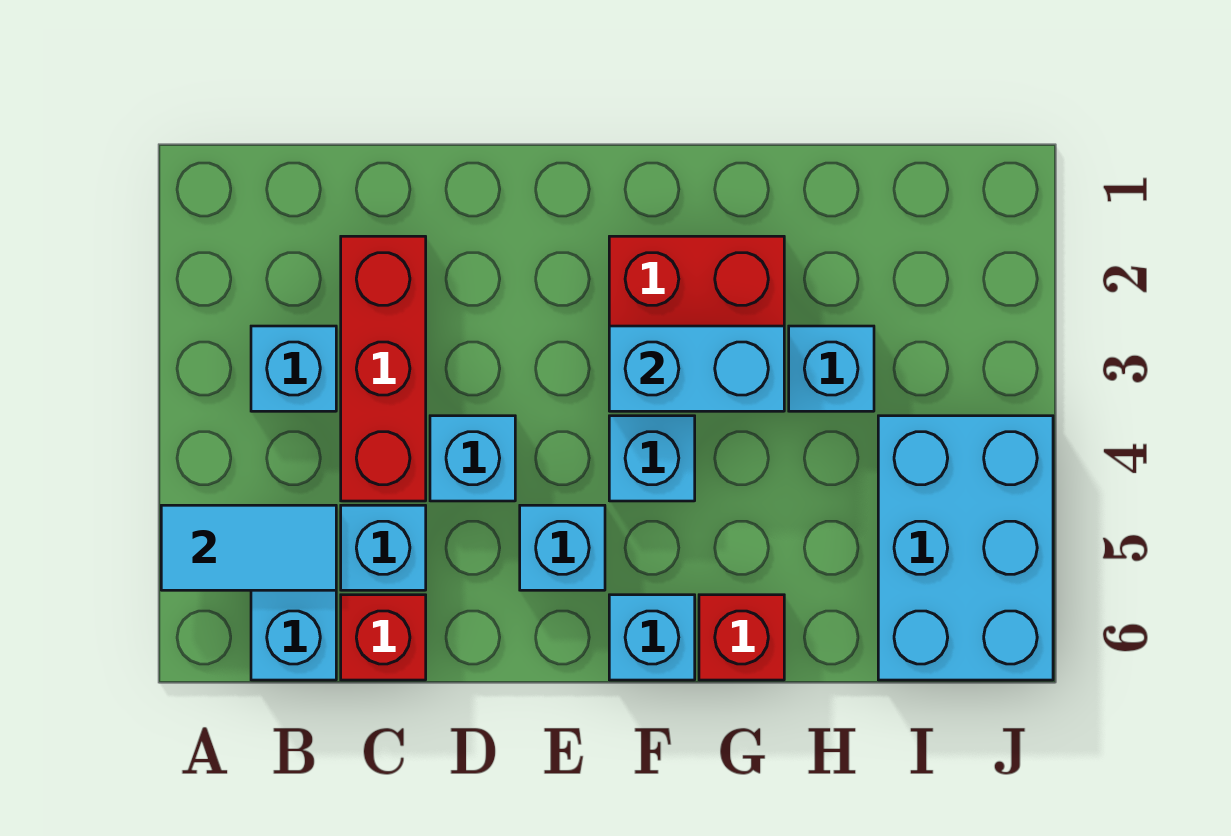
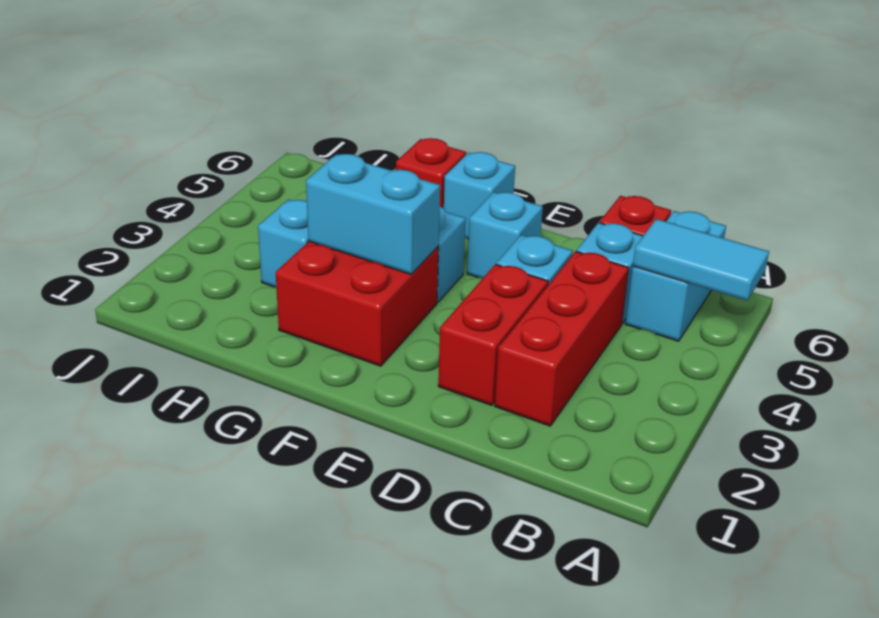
cyan 1x1 brick [251,326,336,411] -> none
none -> red 1x2 brick [438,264,548,405]
cyan 2x3 brick [878,416,1053,680] -> none

